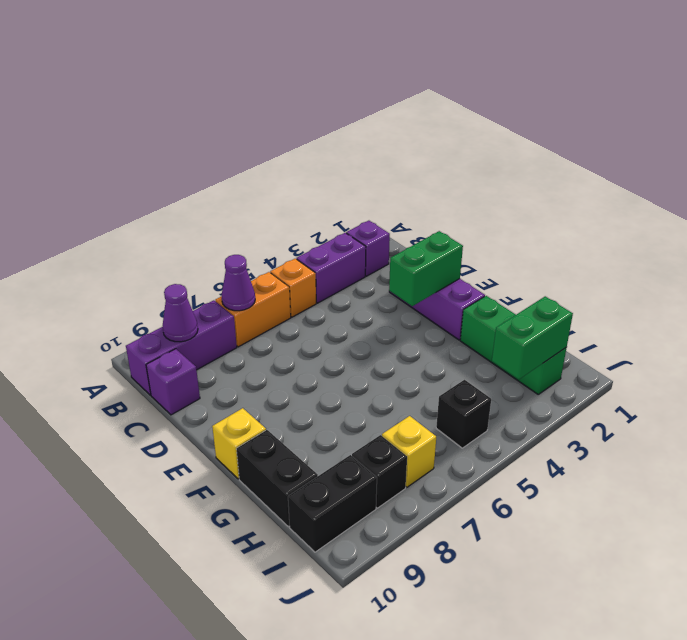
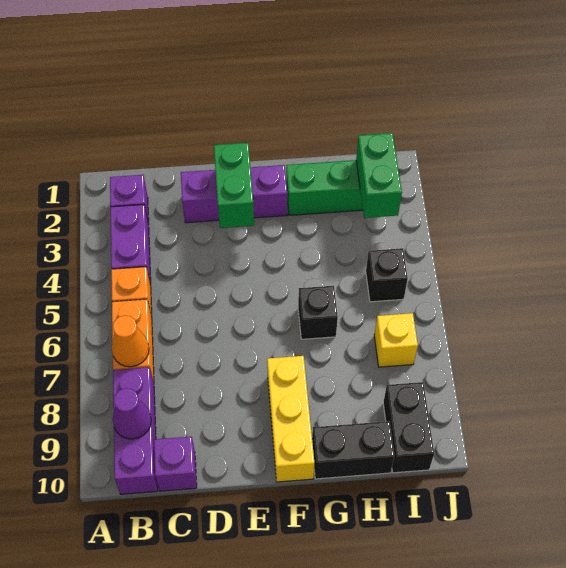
purple 1x1 cone [221,255,255,311] -> orange 1x1 cone [112,315,149,367]
yellow 1x1 brick [212,408,266,479] -> yellow 1x3 brick [267,356,314,482]
black 1x1 brick [352,435,407,508] -> black 1x1 brick moved to [298,286,338,339]

